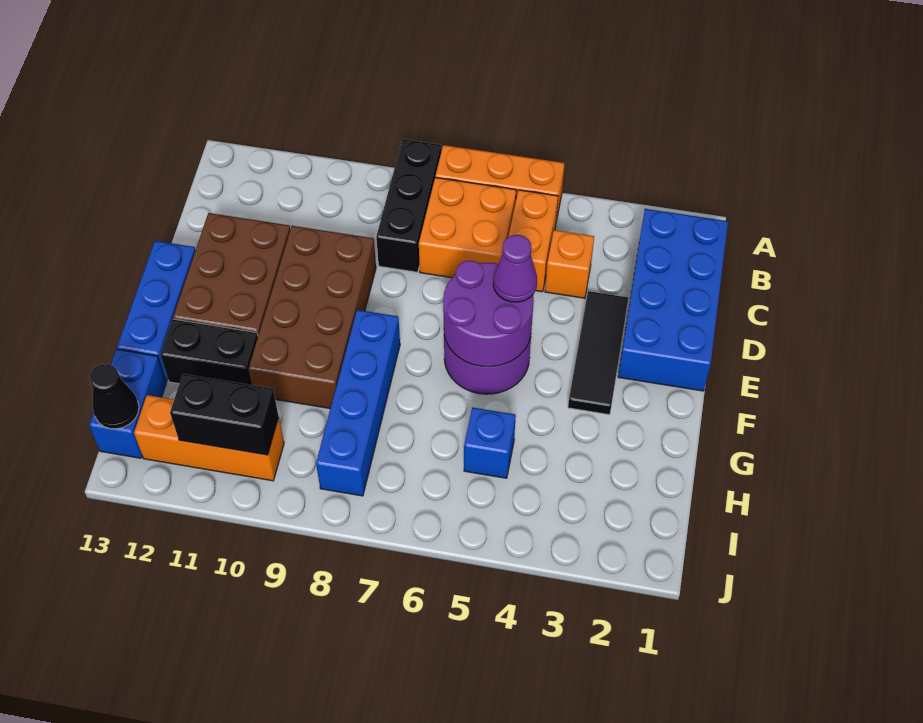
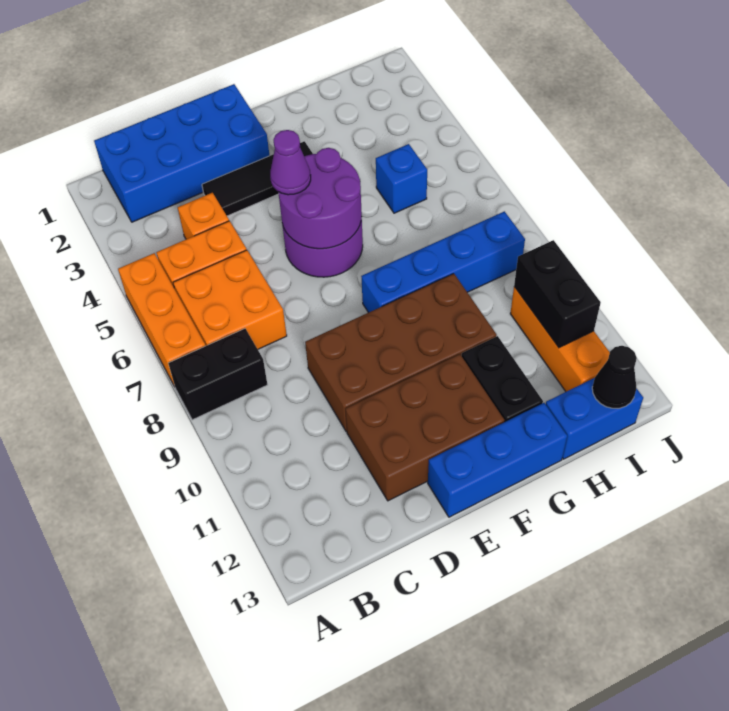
black 1x3 brick [376,139,441,272] -> black 1x2 brick [168,329,267,420]

